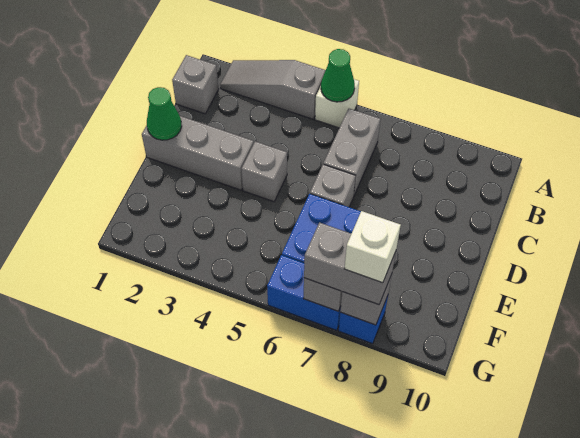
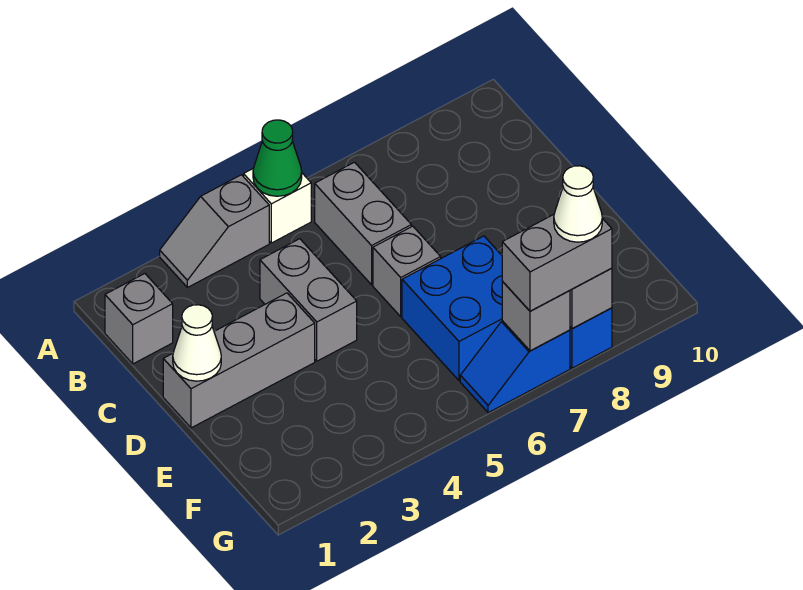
grey 1x3 slope [220,60,326,119] -> grey 1x2 slope [160,175,269,288]
green 1x1 cone [147,87,182,140] -> white 1x1 cone [173,305,221,381]
grey 1x1 brick [241,141,287,202] -> grey 1x2 brick [260,239,357,361]
blue 1x2 brick [267,255,341,331] -> blue 1x2 slope [460,321,570,413]
white 1x1 brick [344,211,401,283] -> white 1x1 cone [554,166,602,242]

